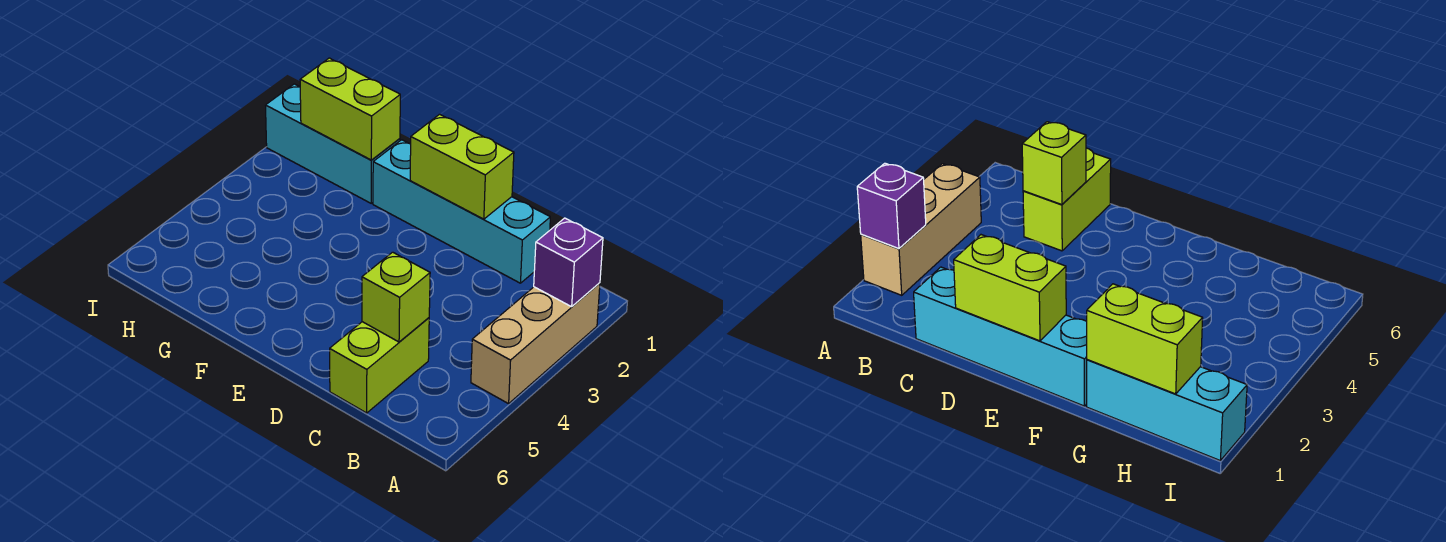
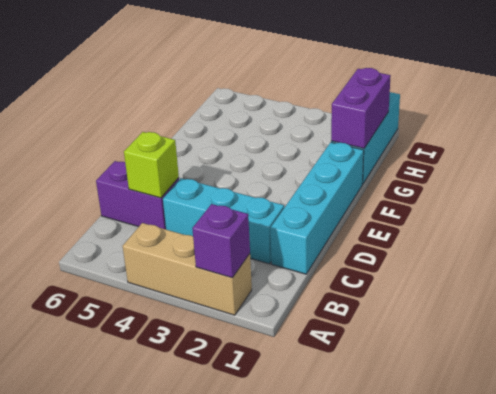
none -> cyan 1x3 brick [163,178,284,264]
lime 1x2 brick [330,318,429,413] -> purple 1x2 brick [96,161,179,229]
lime 1x2 brick [410,114,514,219] -> none
lime 1x2 brick [300,58,400,160] -> purple 1x2 brick [331,68,391,149]

